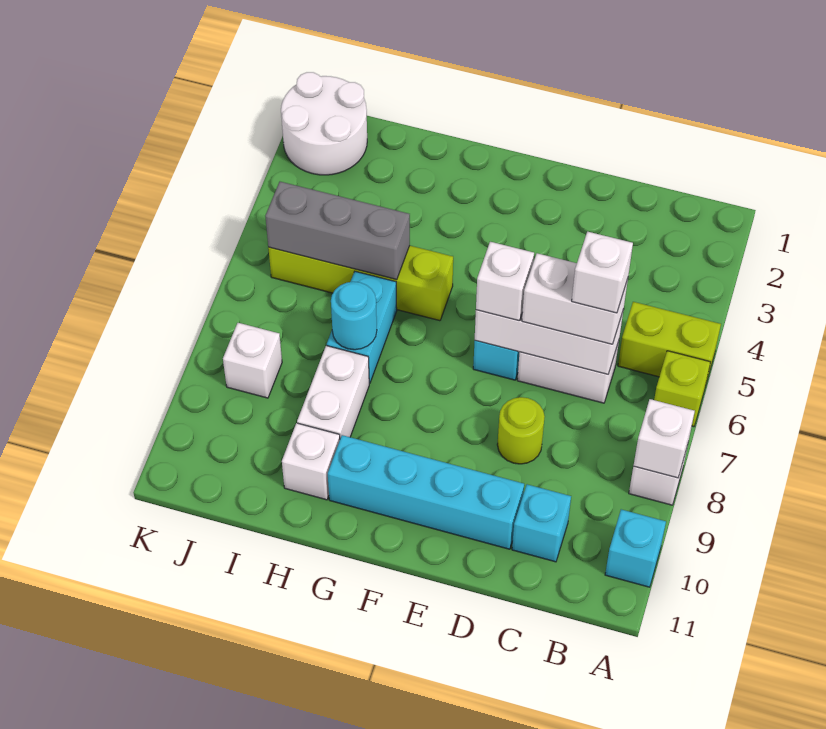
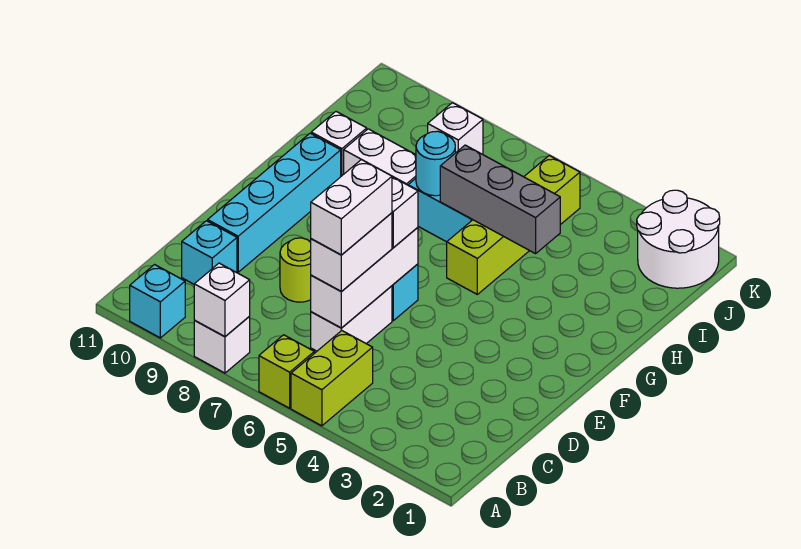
white 1x1 brick [572,232,633,313] -> white 1x2 brick [311,160,392,255]
grey 1x3 brick [265,182,410,280] -> grey 1x3 brick turned to [440,145,560,254]

